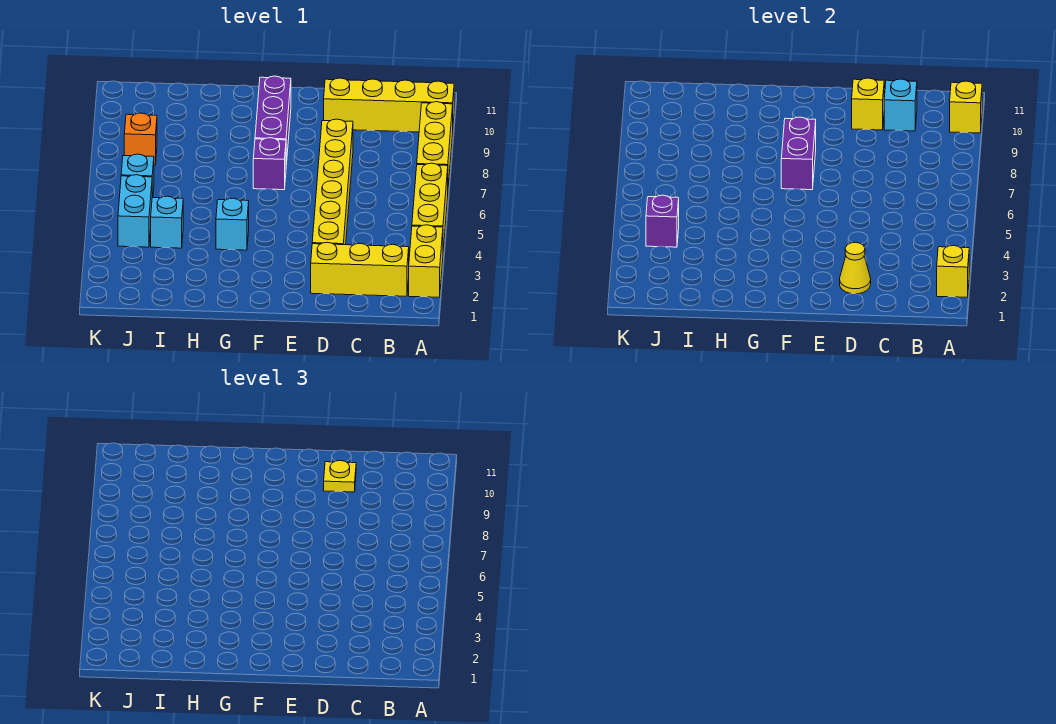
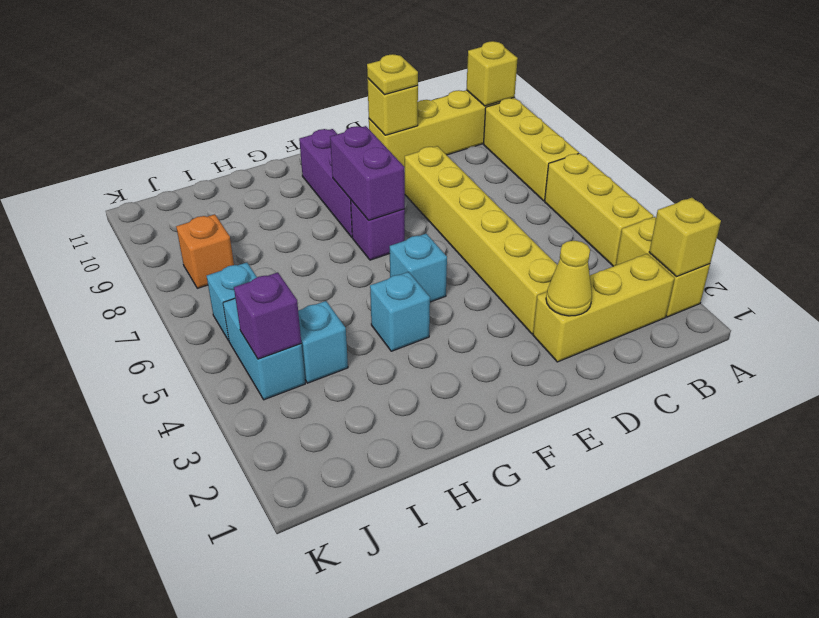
cyan 1x1 brick [884,79,917,131] -> cyan 1x1 brick moved to [390,234,447,302]

